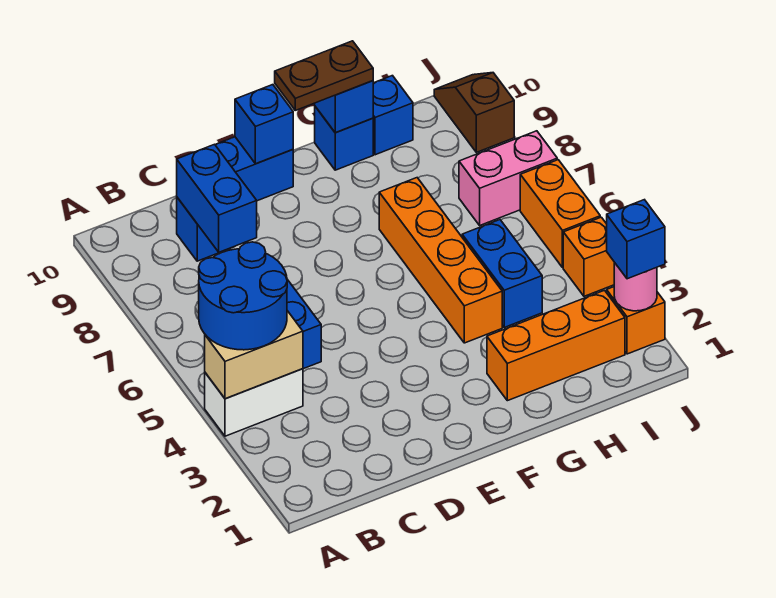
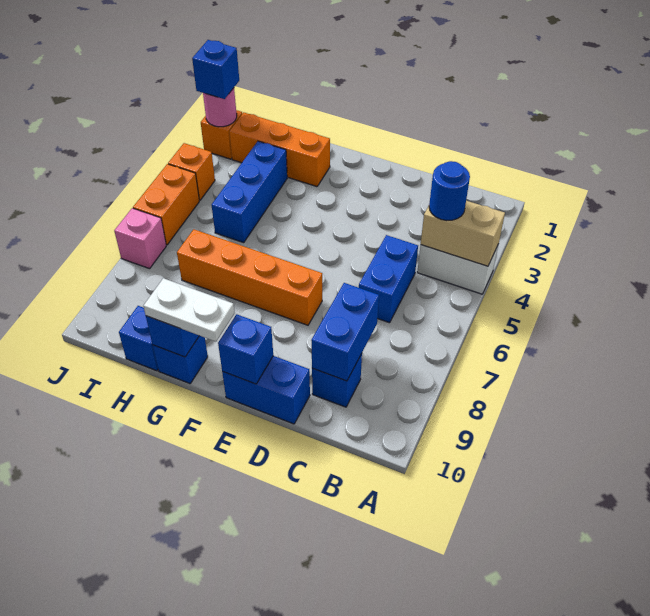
blue 2x2 round brick [199,242,287,350] -> blue 1x1 round brick [429,161,470,221]
brown 1x2 plate [275,41,373,110] -> white 1x2 plate [143,278,235,342]
orange 1x4 brick [379,178,502,343] -> orange 1x4 brick turned to [177,229,322,325]
blue 1x2 brick [462,220,542,327] -> blue 1x3 brick [212,141,287,243]
pink 1x2 brick [459,131,557,225] -> pink 1x1 brick [114,208,166,269]
brown 1x2 slope [434,73,514,152] -> none

